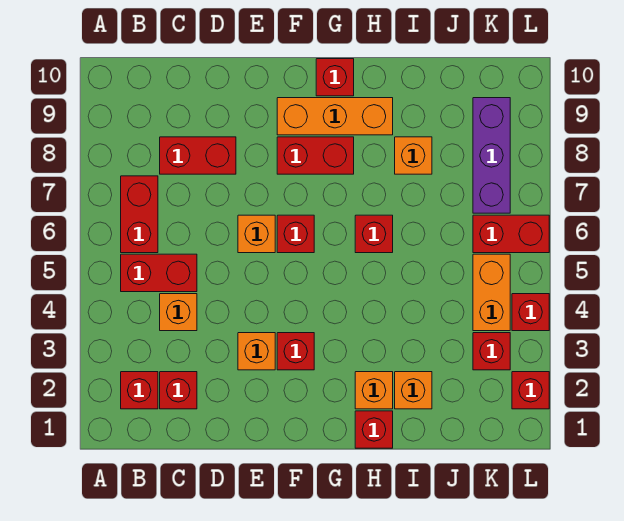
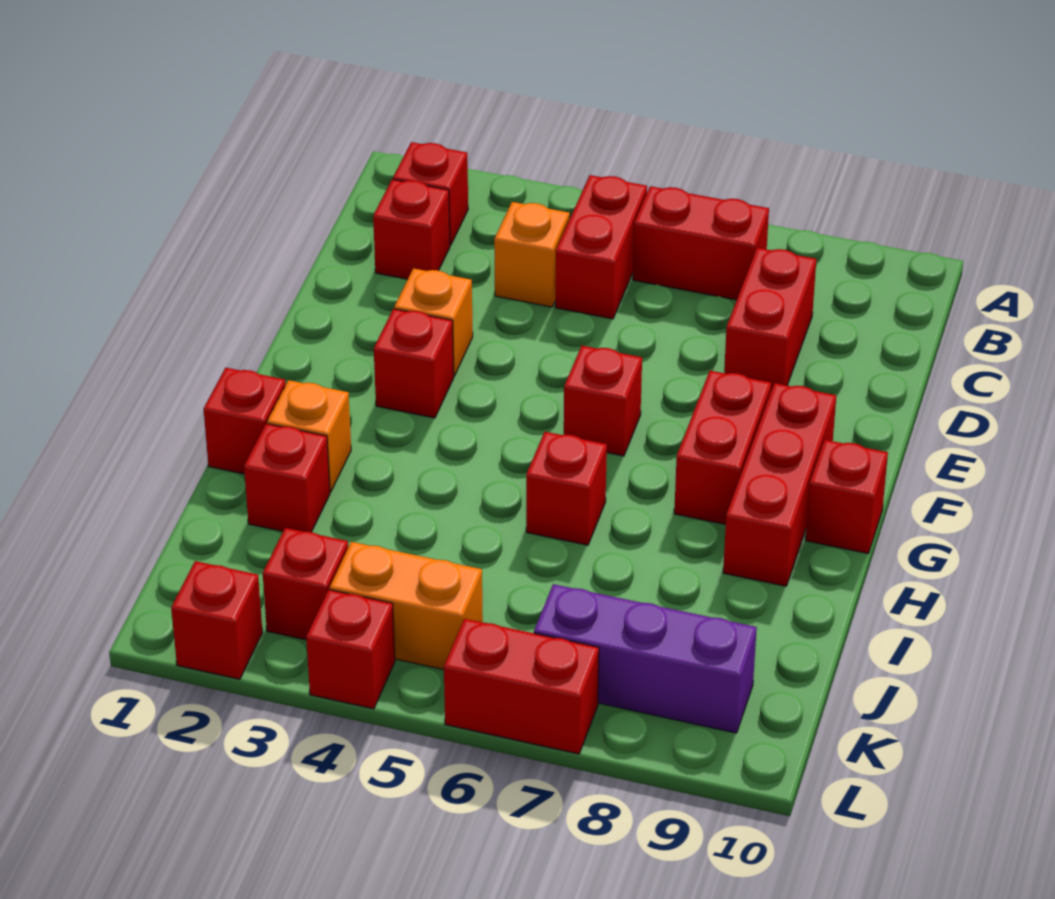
orange 1x1 brick [238,215,275,253] -> none
orange 1x3 brick [277,98,393,135] -> red 1x3 brick [723,383,836,586]
orange 1x1 brick [395,372,432,409] -> red 1x1 brick [244,424,330,532]
orange 1x1 brick [395,137,432,174] -> none
red 1x2 brick [473,215,549,253] -> red 1x2 brick turned to [444,619,599,754]

